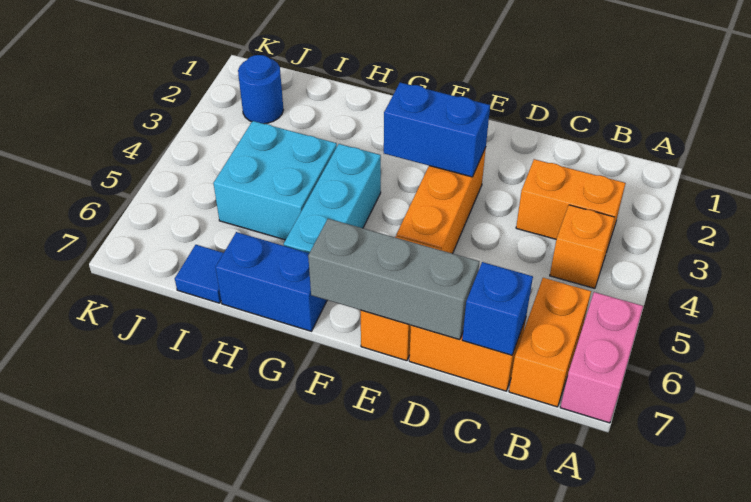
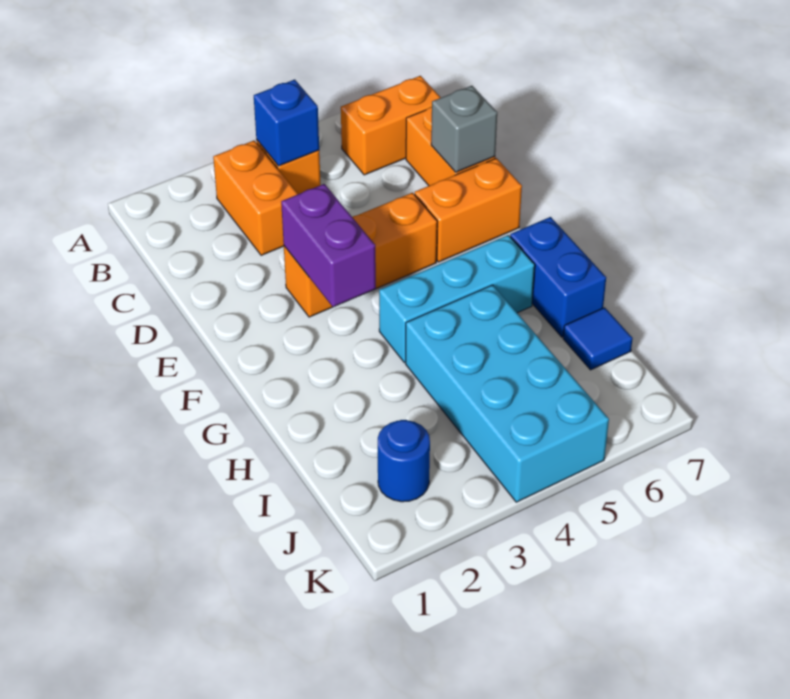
pink 1x2 brick [560,292,643,423] -> none
blue 1x1 brick [462,262,533,355] -> blue 1x1 brick moved to [254,80,319,166]
grey 1x3 brick [308,219,479,340] -> grey 1x1 brick [431,86,497,172]
blue 1x2 brick [384,83,490,177] -> purple 1x2 brick [281,184,376,307]
cyan 2x2 brick [213,121,337,240] -> cyan 2x4 brick [406,285,609,502]

